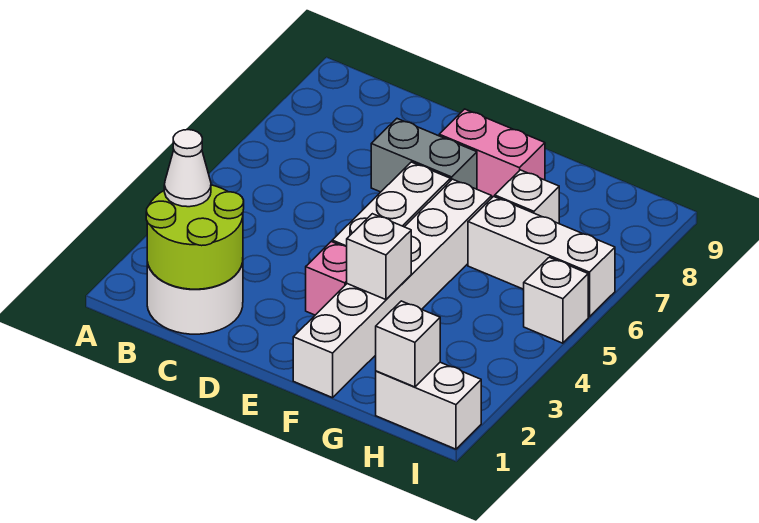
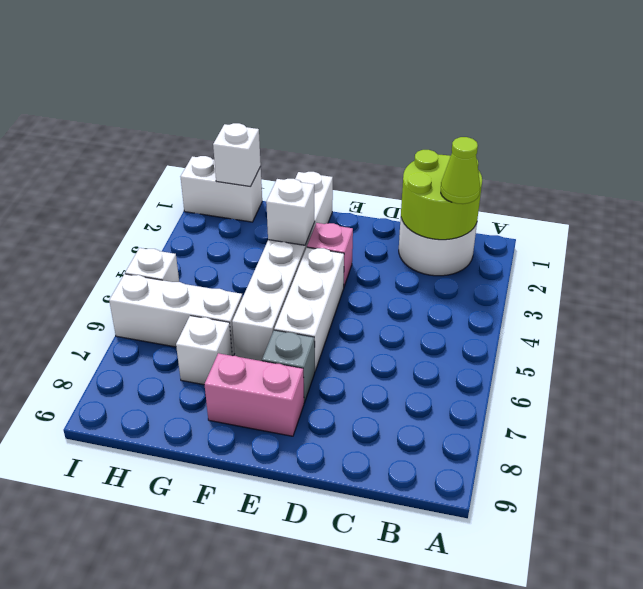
white 1x1 cone [164,130,211,207] -> lime 1x1 cone [441,137,480,204]
grey 1x2 brick [371,119,477,192] -> grey 1x1 brick [262,330,315,403]

